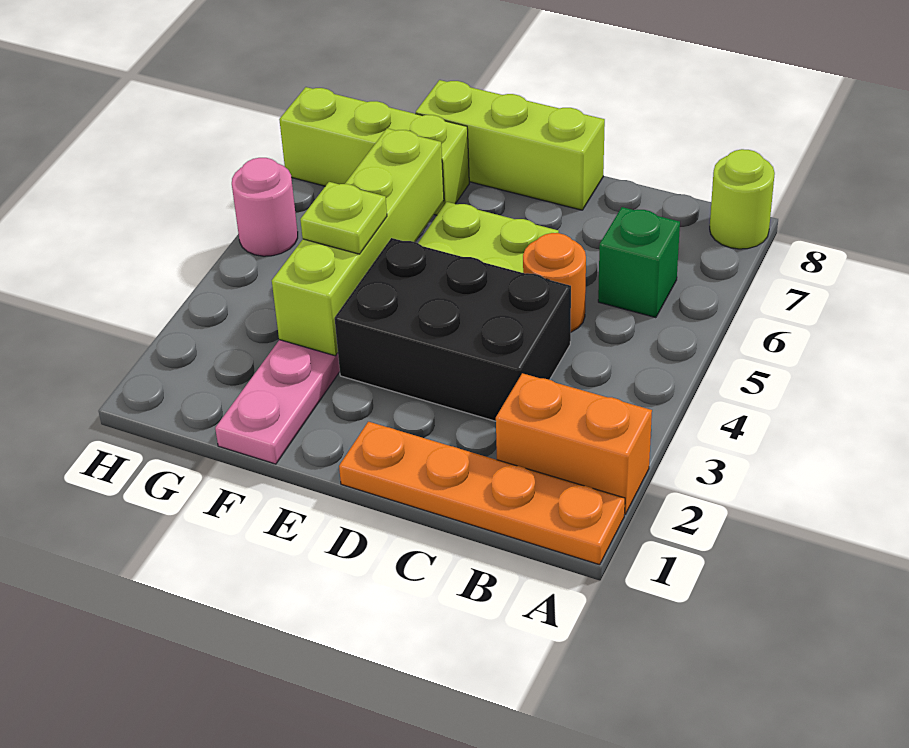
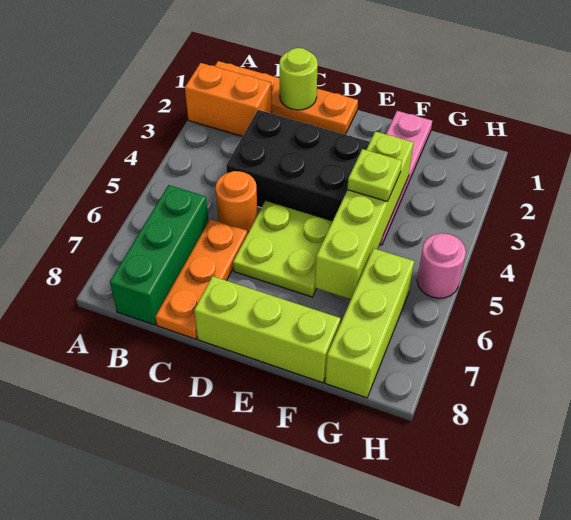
lime 1x1 round brick [710,149,775,249] -> lime 1x1 round brick moved to [280,48,318,110]
green 1x1 brick [598,207,680,318] -> green 1x3 brick [110,185,208,325]
none -> orange 1x3 plate [155,219,247,339]
lime 1x3 brick [279,87,469,215] -> lime 1x3 brick turned to [325,248,414,398]

